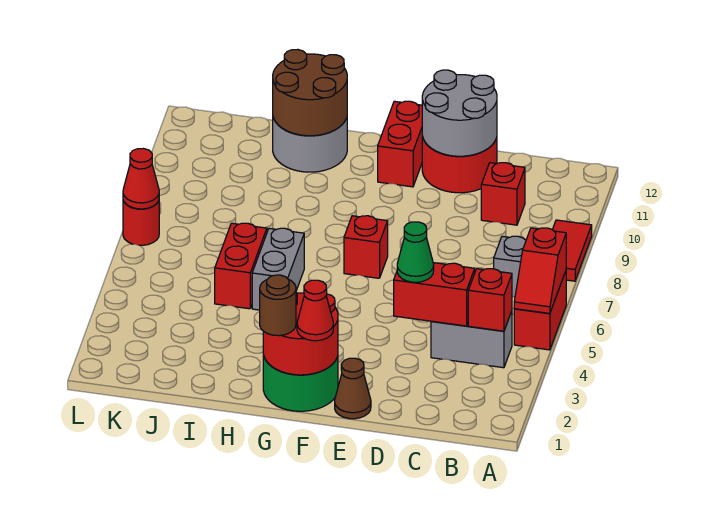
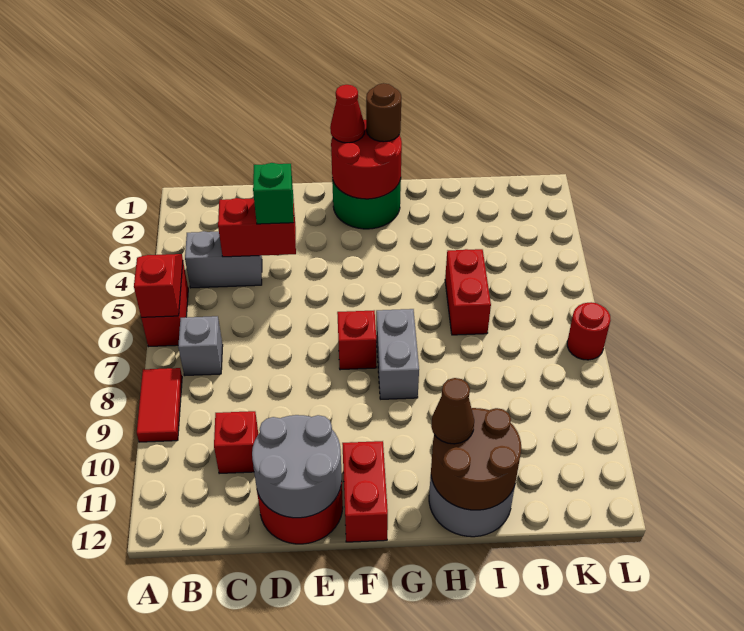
red 1x1 brick [468,269,512,331] -> none
green 1x1 cone [397,222,434,282] -> green 1x1 brick [253,163,294,224]
brown 1x1 cone [335,358,371,419] -> brown 1x1 cone moved to [431,378,474,444]
grey 1x2 brick [252,228,304,310] -> grey 1x2 brick moved to [376,309,419,399]
red 1x1 cone [123,148,159,209] -> none

